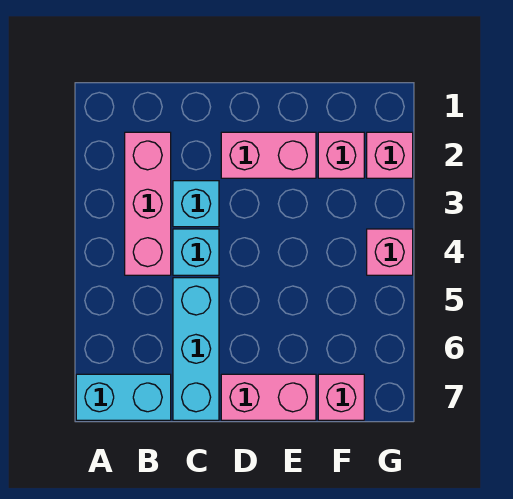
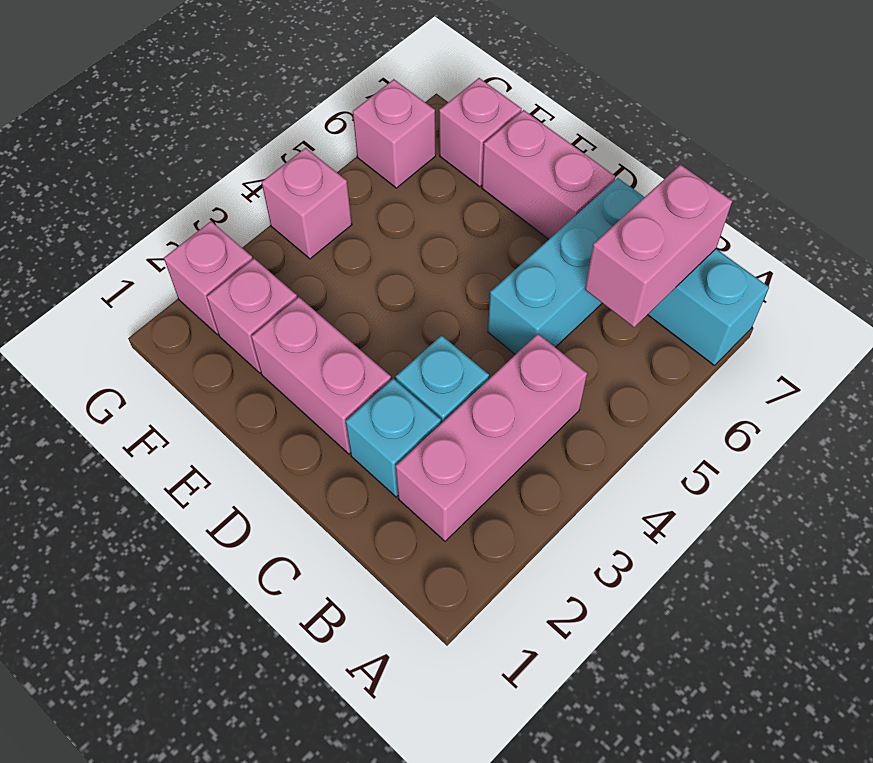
none -> pink 1x2 brick [585,165,732,327]
cyan 1x1 brick [173,229,219,275] -> cyan 1x1 brick moved to [346,378,441,497]
none -> pink 1x1 brick [353,79,436,188]

